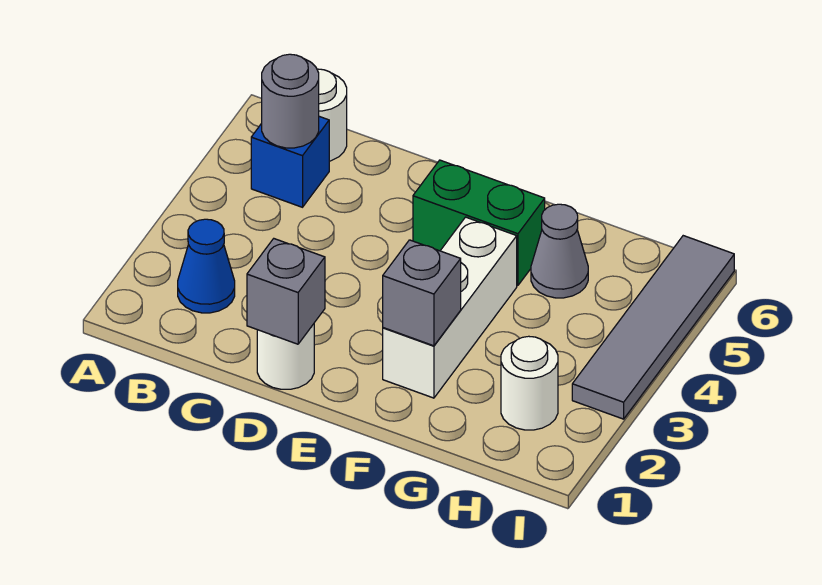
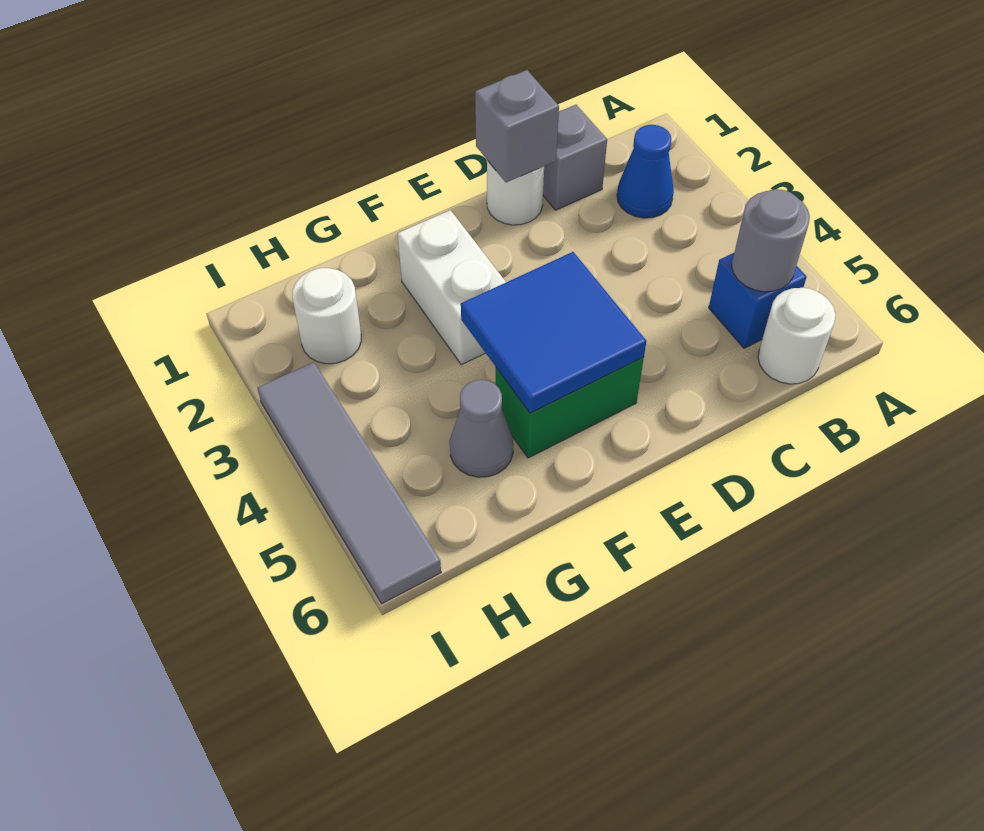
none -> blue 2x2 tile [461,252,646,413]
white 1x3 brick [383,217,517,398] -> white 1x2 brick [398,210,506,365]
grey 1x1 brick [383,240,461,346] -> grey 1x1 brick moved to [543,105,607,210]

